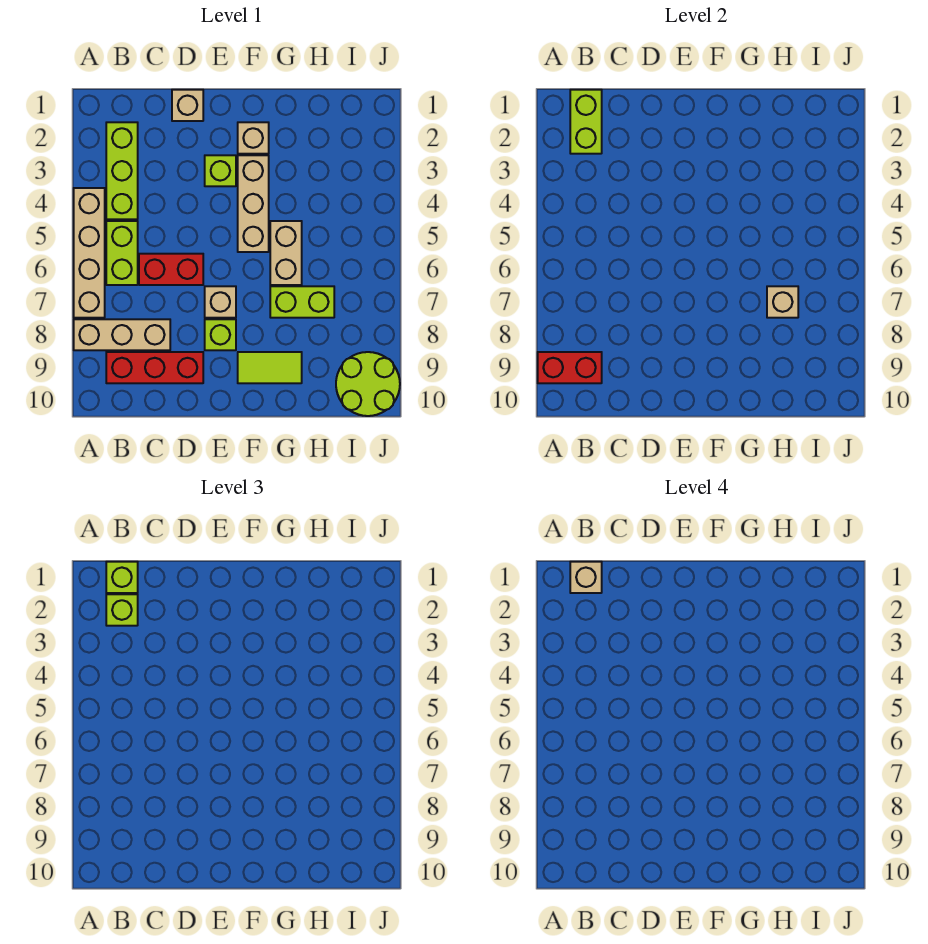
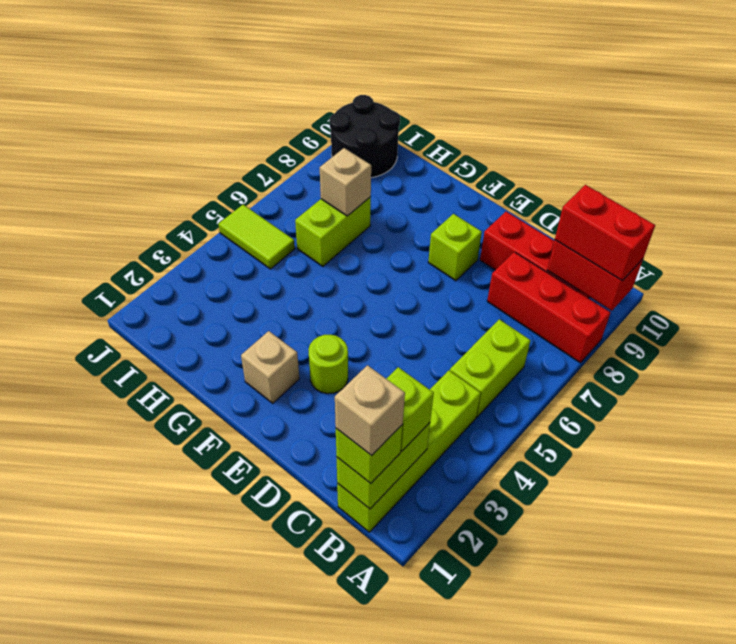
tan 1x4 brick [74,188,105,318] -> none
tan 1x3 brick [74,319,170,350] -> red 1x3 brick [487,252,611,363]
lime 1x3 brick [106,122,138,219] -> lime 1x4 brick [337,370,481,532]
red 1x2 brick [139,254,203,285] -> red 1x2 brick moved to [555,185,655,281]
tan 1x1 brick [172,90,203,121] -> none
lime 1x1 brick [205,155,236,186] -> lime 1x1 round brick [308,335,348,394]
tan 1x1 brick [205,286,236,318] -> none
tan 1x3 brick [238,155,269,252] -> none
lime 1x2 tile [238,352,302,383] -> lime 1x2 tile moved to [219,205,295,269]
tan 1x2 brick [270,221,302,285] -> none
lime 1x2 brick [270,286,334,318] -> lime 1x2 brick turned to [295,197,371,266]
lime 2x2 round brick [336,352,400,416] -> black 2x2 round brick [330,95,400,178]

